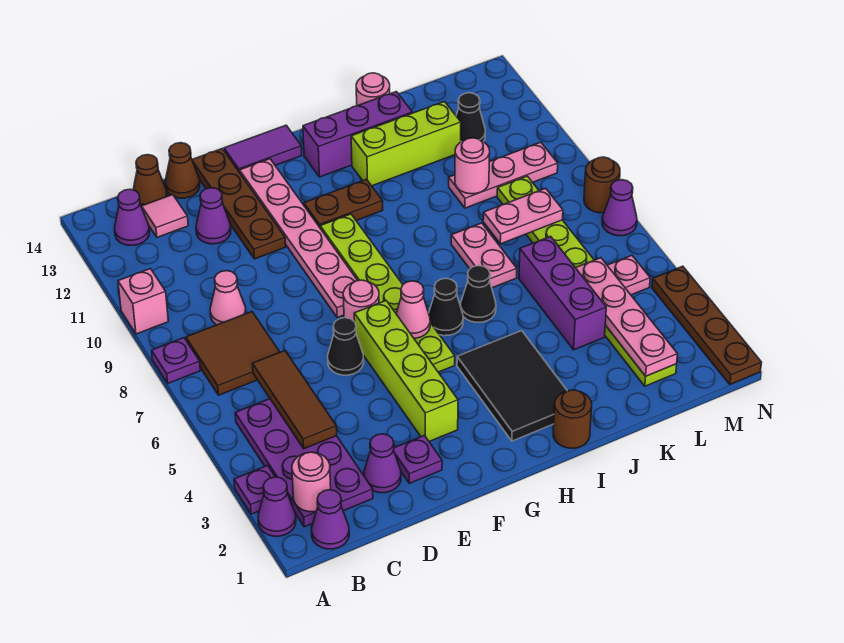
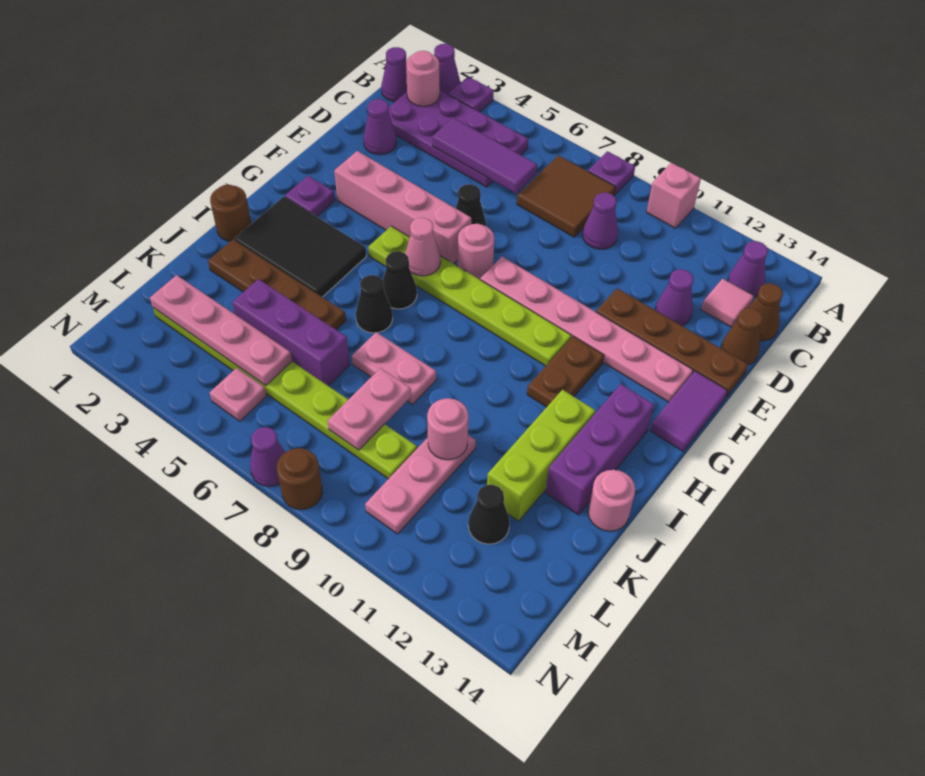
brown 1x3 tile [252,351,337,449] -> purple 1x3 tile [432,118,537,193]
pink 1x1 cone [210,271,246,325] -> purple 1x1 cone [583,193,618,249]
purple 1x1 plate [394,435,442,483] -> purple 1x1 plate moved to [285,176,335,217]
lime 1x4 brick [354,301,458,441] -> pink 1x4 brick [334,151,471,264]
brown 1x4 plate [652,266,762,384] -> brown 1x4 plate moved to [208,240,346,330]

